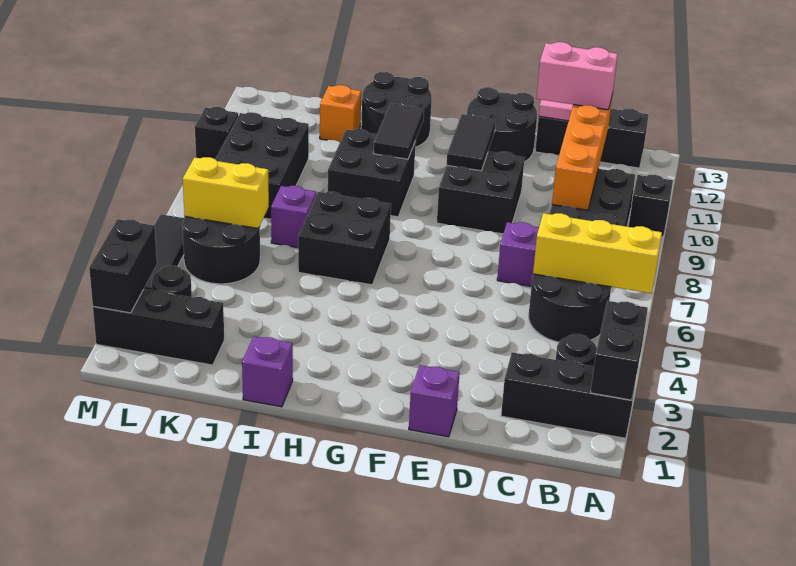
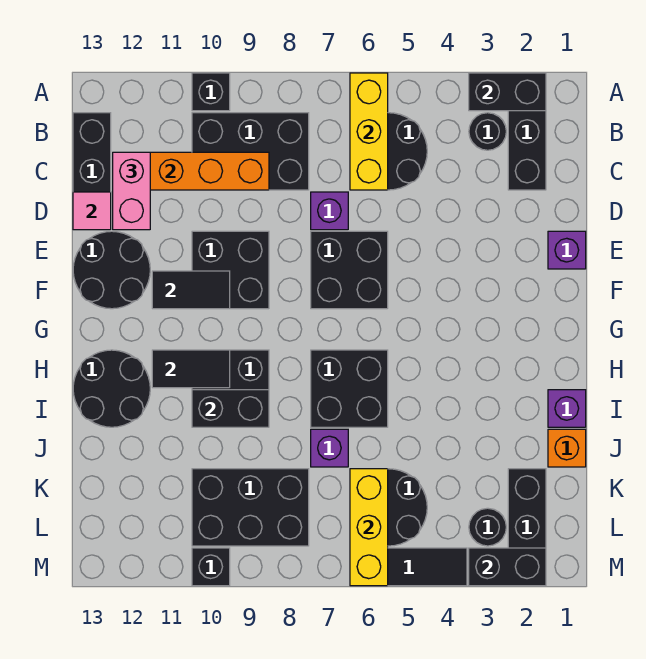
none -> black 2x2 brick [311,231,388,309]
none -> black 1x2 brick [192,390,269,427]
orange 1x1 brick [320,85,361,142] -> orange 1x1 brick moved to [548,429,586,467]
yellow 1x2 brick [183,157,269,228] -> yellow 1x3 brick [350,469,388,586]

